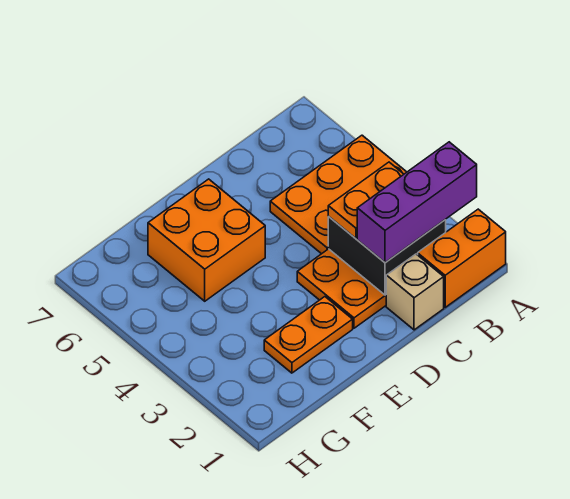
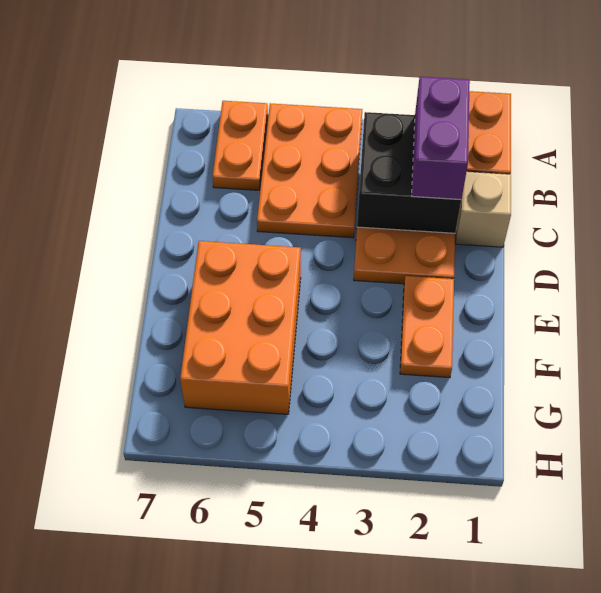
purple 1x3 brick [357,142,477,263] -> purple 1x2 brick [412,77,470,199]
orange 1x2 plate [328,162,404,239] -> orange 1x2 plate moved to [213,101,268,190]
orange 2x2 brick [148,179,265,301] -> orange 2x3 brick [180,241,301,414]

